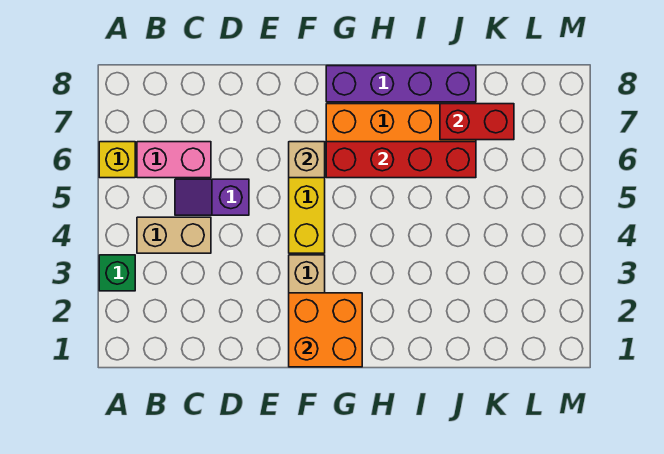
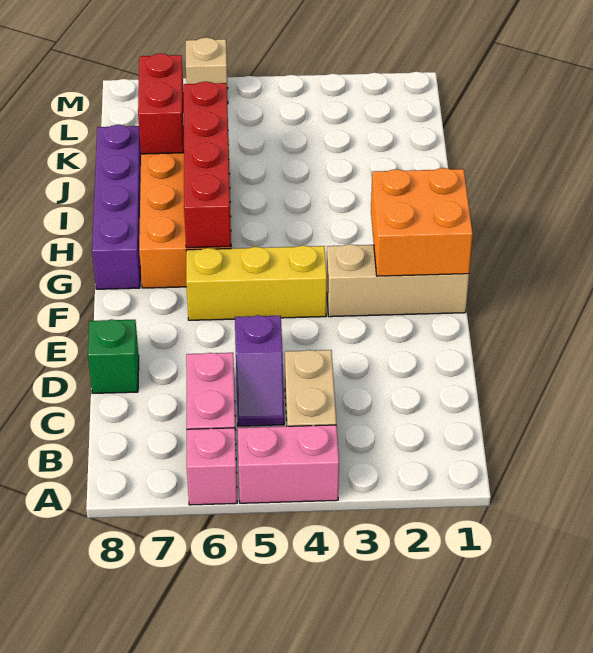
green 1x1 brick [99,255,135,291] -> green 1x1 brick moved to [88,319,139,393]
none -> pink 1x2 brick [238,425,339,503]
yellow 1x1 brick [99,142,135,178] -> pink 1x1 brick [187,428,237,505]
tan 1x1 brick [289,142,325,178] -> tan 1x1 brick moved to [186,37,228,104]

